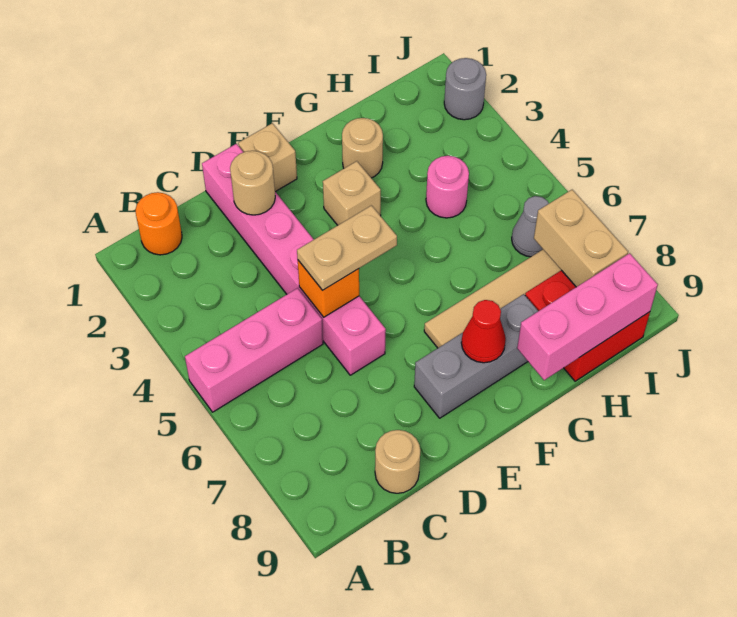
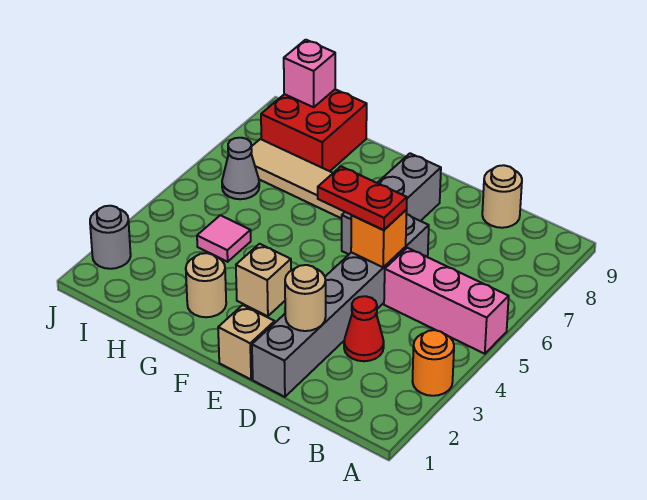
orange 1x1 round brick [136,192,182,255] -> orange 1x1 round brick moved to [412,330,454,396]
pink 1x6 brick [202,144,386,375] -> grey 1x6 brick [252,214,429,397]
tan 1x2 plate [297,205,397,290] -> red 1x2 plate [318,167,407,230]
grey 1x3 brick [414,294,538,418] -> grey 1x3 brick turned to [342,153,441,254]
red 1x1 cone [461,300,506,363] -> red 1x1 cone moved to [344,296,384,361]
pink 1x3 brick [517,253,658,380] -> pink 1x1 brick [284,40,335,107]
pink 1x1 round brick [426,156,469,218] -> pink 1x1 tile [197,215,251,262]
tan 1x2 brick [534,190,628,287] -> none

